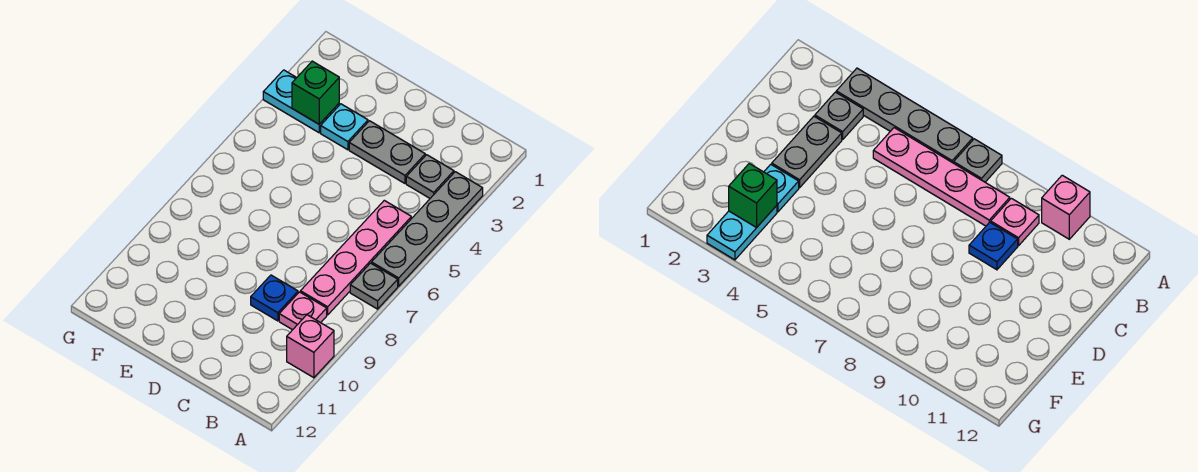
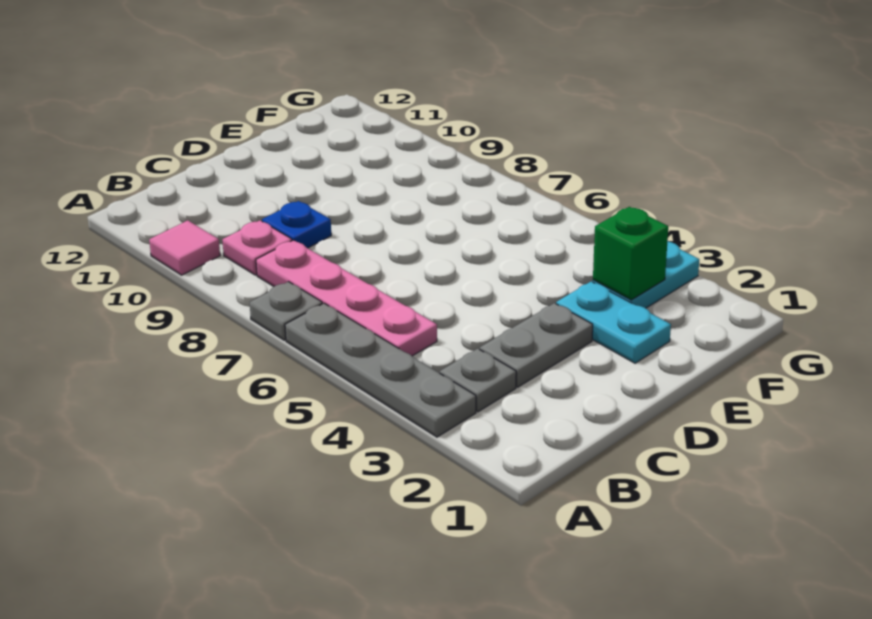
pink 1x1 brick [287,315,334,378] -> pink 1x1 tile [149,220,220,275]
cyan 1x1 plate [321,104,368,150] -> cyan 1x2 plate [556,281,671,363]

